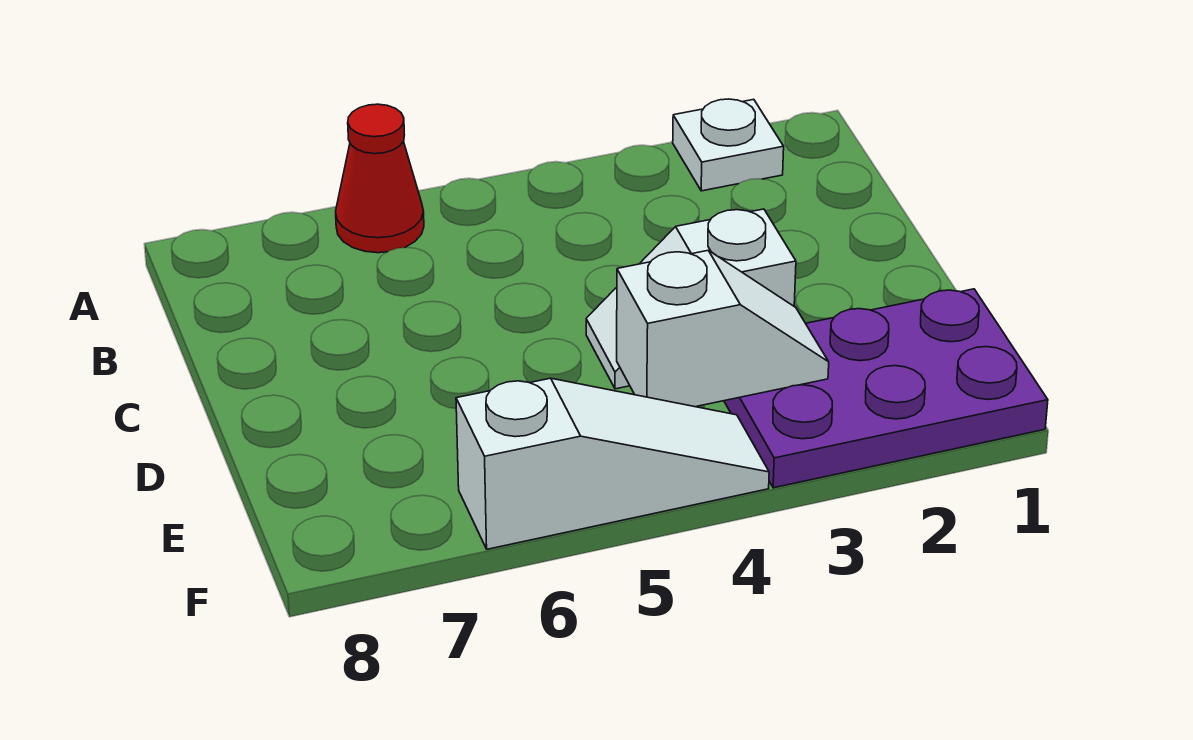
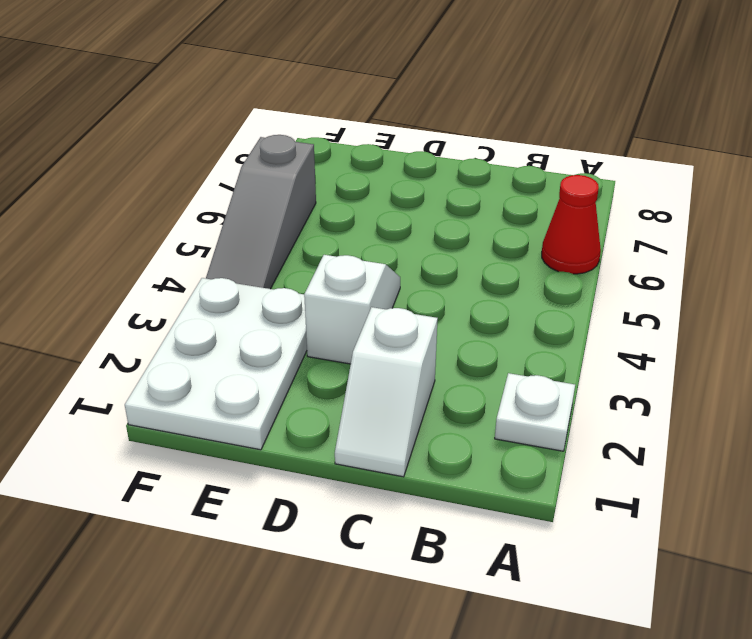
purple 2x3 plate [724,289,1048,488] -> white 2x3 plate [125,278,307,450]
white 1x2 slope [617,250,829,407] -> white 1x2 slope moved to [335,307,438,477]
white 1x3 slope [456,378,769,549] -> grey 1x3 slope [206,135,316,289]

